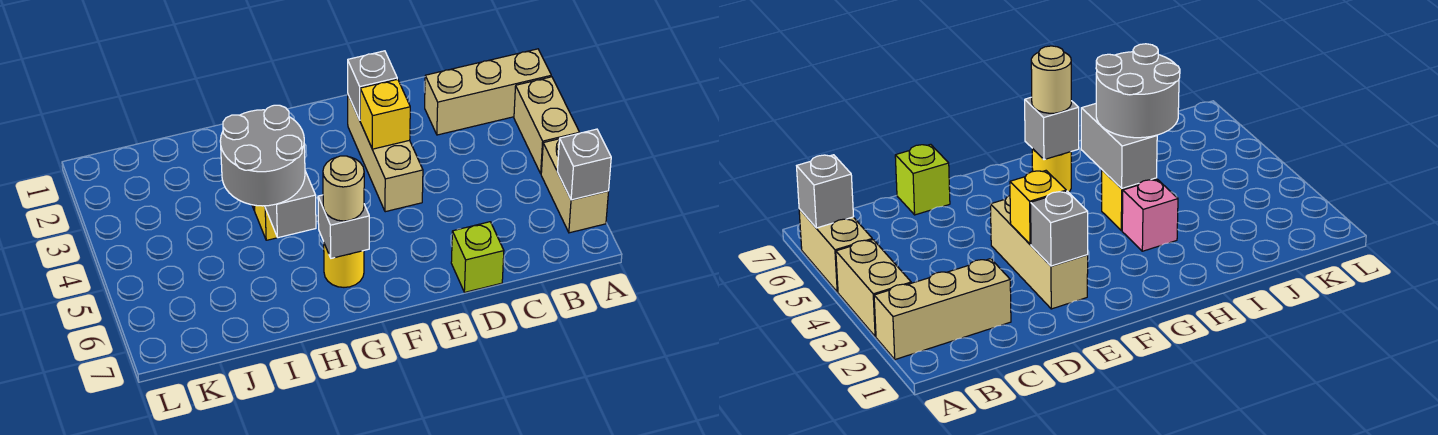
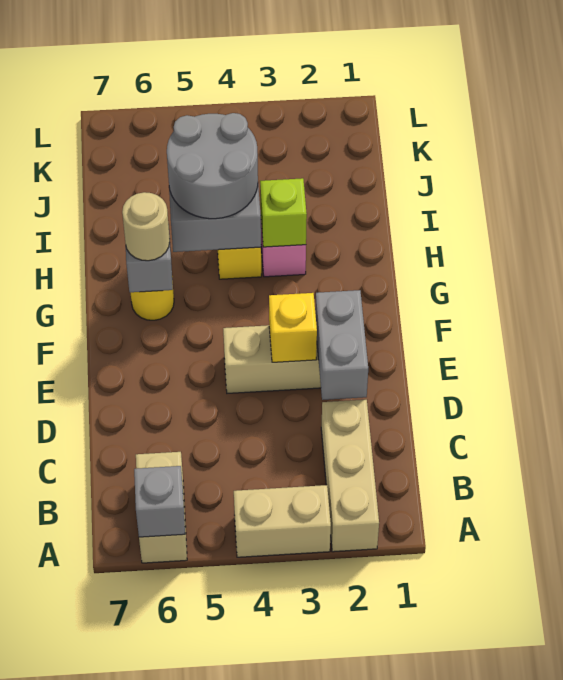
tan 1x2 brick [541,139,609,233] -> tan 1x2 brick turned to [136,452,187,563]
lime 1x1 brick [451,222,504,292] -> lime 1x1 brick moved to [260,178,307,247]
grey 1x1 brick [348,51,397,120] -> grey 1x2 brick [315,290,368,400]

